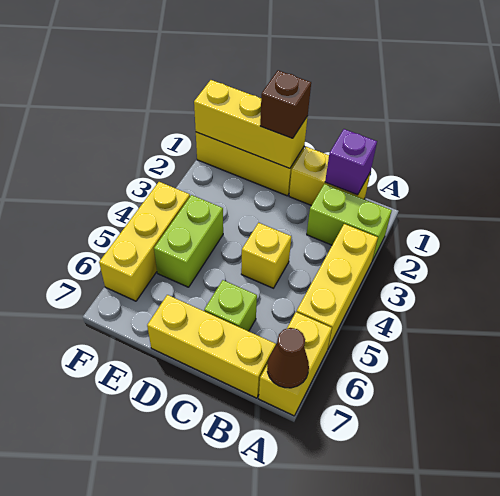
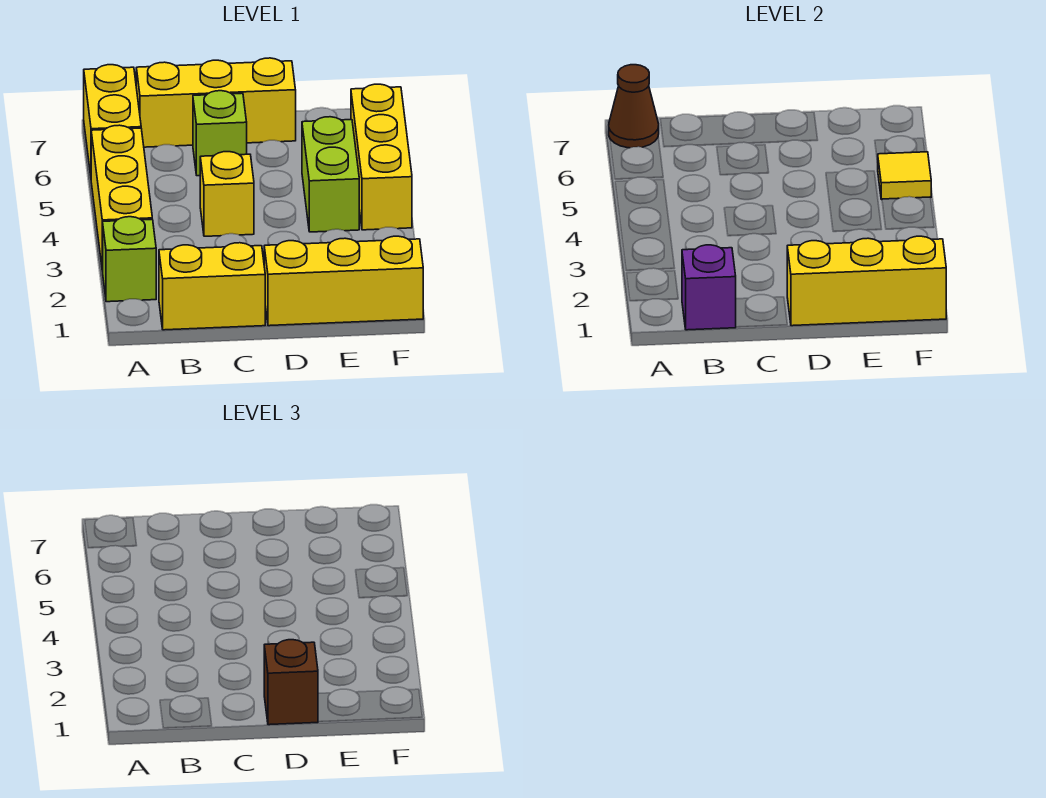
lime 1x2 brick [307,184,392,261] -> lime 1x1 brick [103,217,156,302]
none -> yellow 1x1 tile [878,152,931,199]

